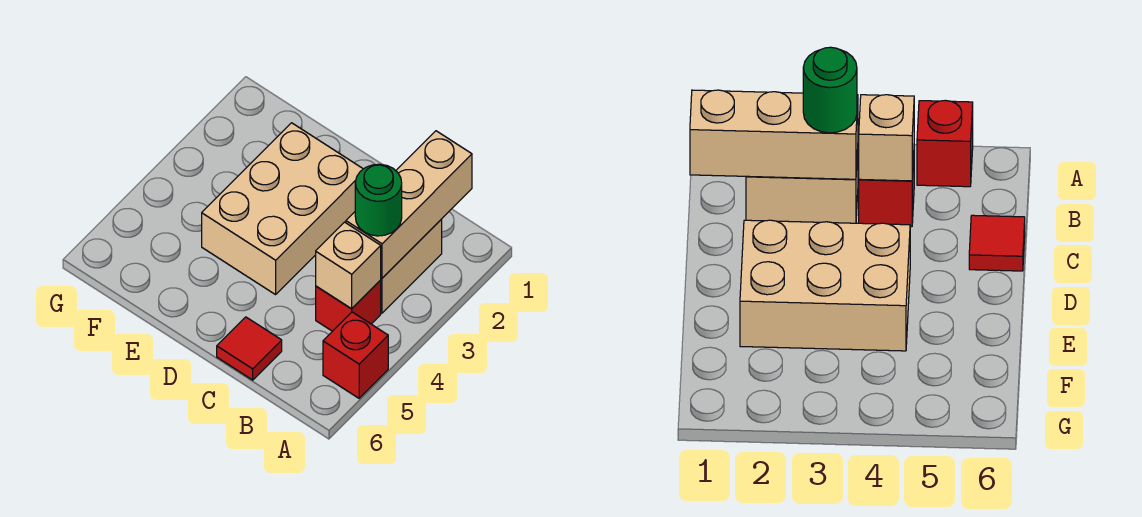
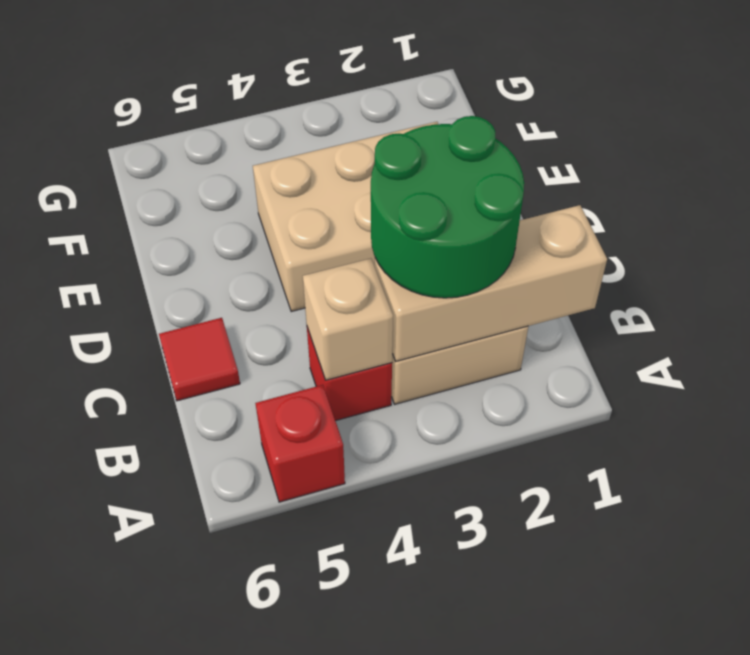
green 1x1 round brick [355,164,402,236] -> green 2x2 round brick [371,116,524,298]

